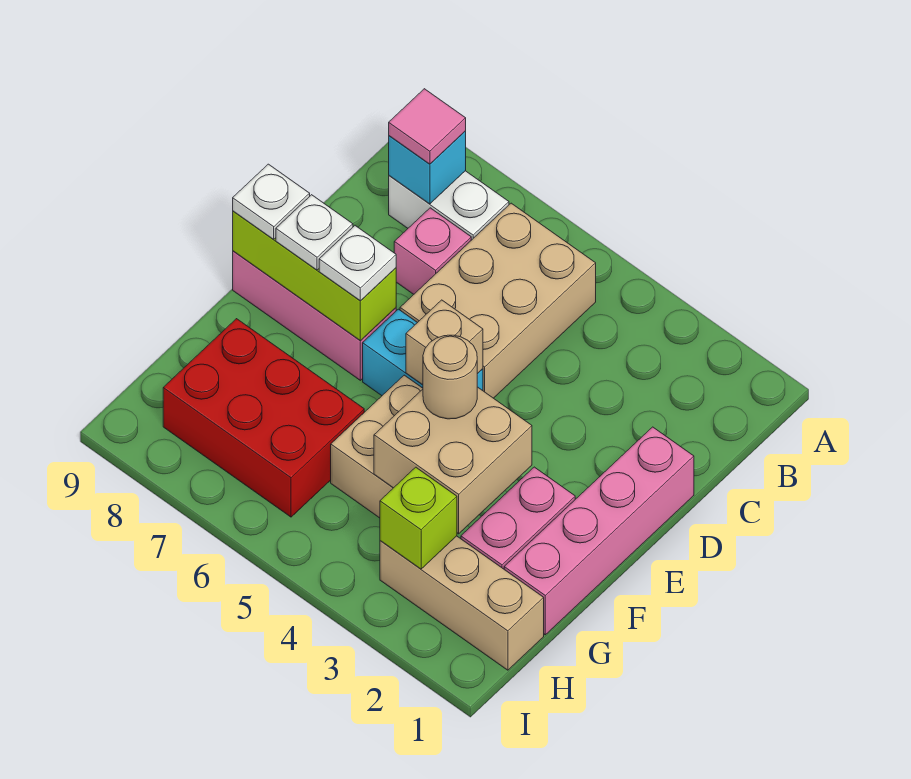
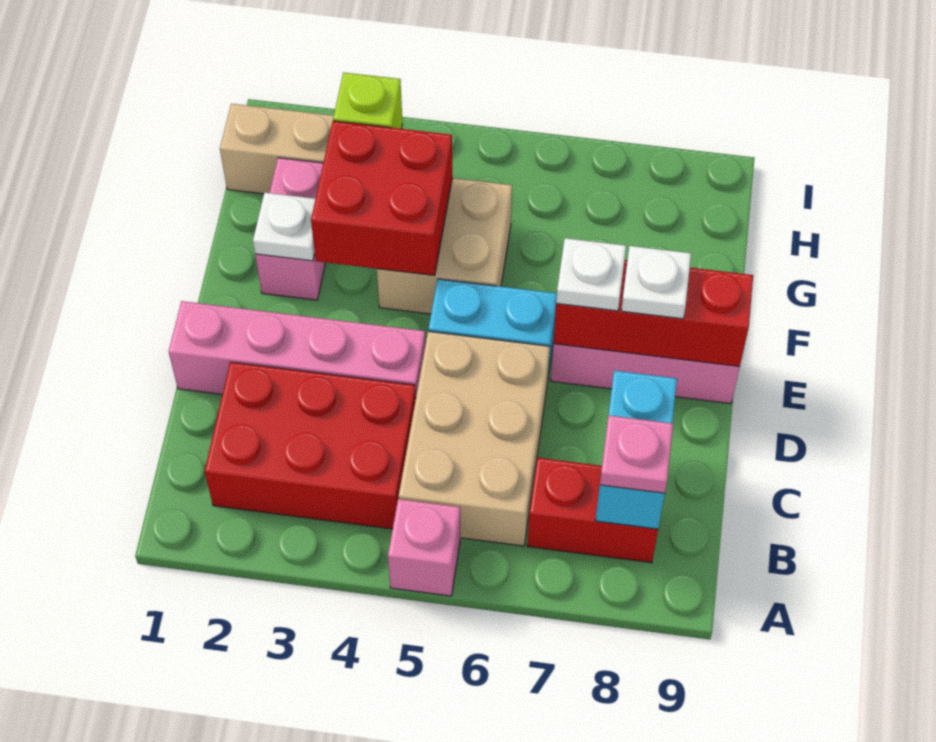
white 1x2 brick [389,171,509,240] -> red 1x2 brick [527,458,658,563]
cyan 1x1 brick [389,131,466,204] -> cyan 1x2 brick [595,371,677,529]
pink 1x1 tile [389,89,466,164] -> pink 1x1 plate [600,415,673,493]
pink 1x1 brick [394,208,471,294] -> pink 1x1 brick moved to [388,499,460,596]
pink 1x4 brick [504,427,694,635] -> pink 1x4 brick turned to [169,301,425,395]
tan 1x1 brick [406,300,483,385] -> none
lime 1x3 brick [233,211,396,341] -> red 1x3 brick [553,260,753,366]
white 1x1 plate [233,164,310,240] -> white 1x1 plate moved to [253,193,315,261]
tan 2x2 brick [374,387,532,534] -> red 2x2 brick [311,121,452,276]
tan 1x1 round brick [423,335,477,419] -> none
red 2x3 brick [163,319,364,517] -> red 2x3 brick moved to [205,362,416,529]

